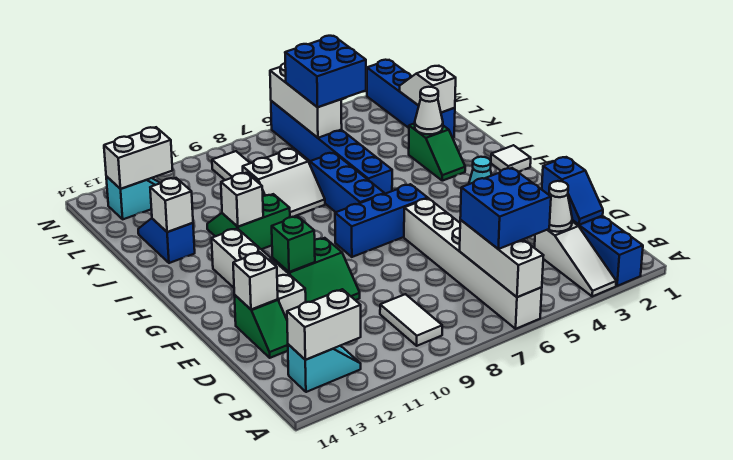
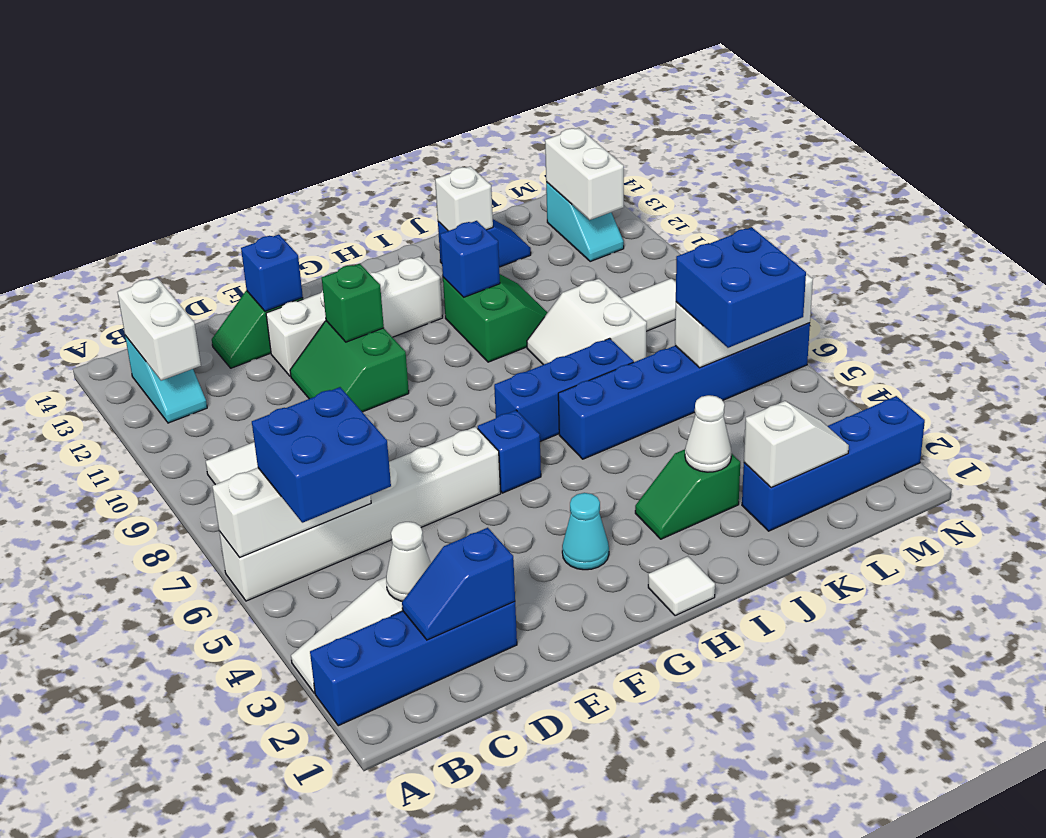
white 1x1 brick [233,252,278,309] -> blue 1x1 brick [241,234,303,311]
blue 1x3 brick [335,184,428,257] -> blue 1x1 brick [478,410,541,493]
white 1x1 brick [221,173,263,227] -> blue 1x1 brick [440,221,500,297]

